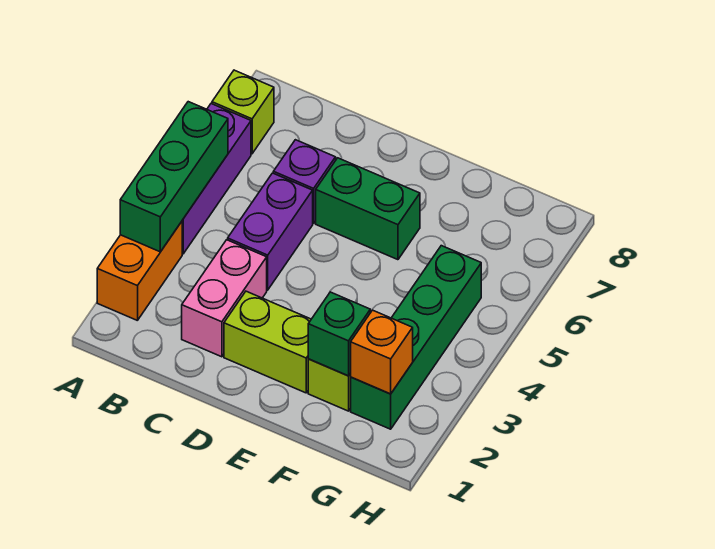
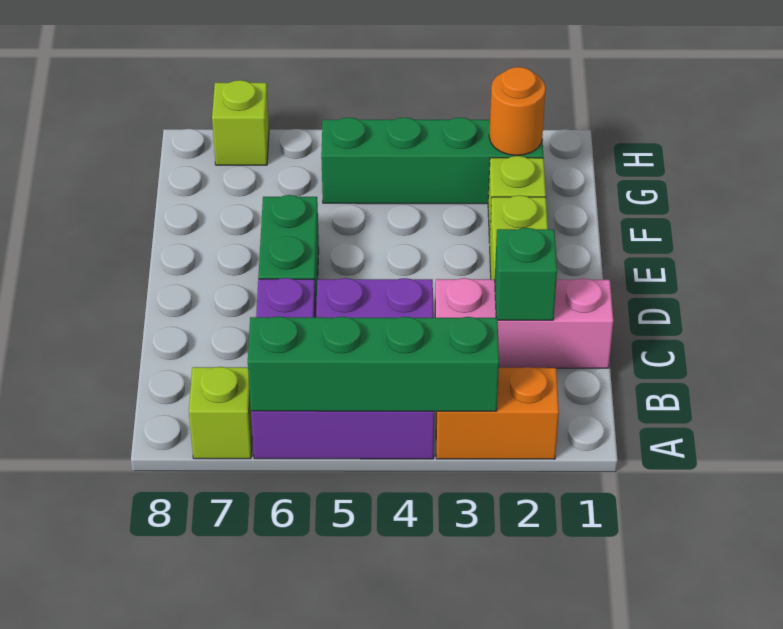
green 1x3 brick [120,102,228,252] -> green 1x4 brick [248,316,499,411]
pink 1x2 brick [182,240,267,357] -> pink 1x3 brick [435,278,613,368]
green 1x1 brick [308,292,370,376] -> green 1x1 brick moved to [494,228,557,320]
orange 1x1 brick [350,310,413,394] -> orange 1x1 round brick [489,67,546,155]
none -> lime 1x1 brick [212,80,269,165]

